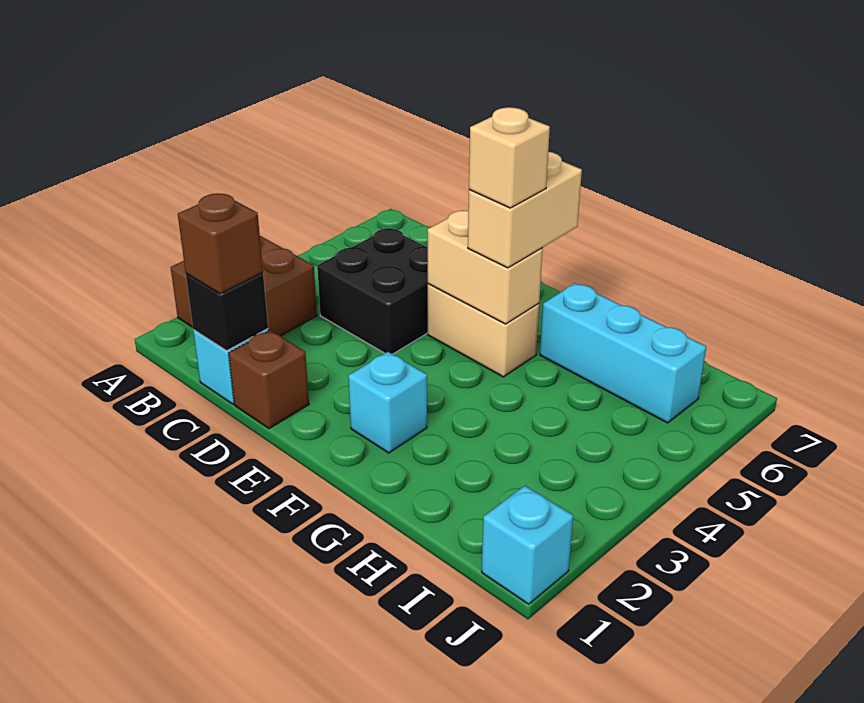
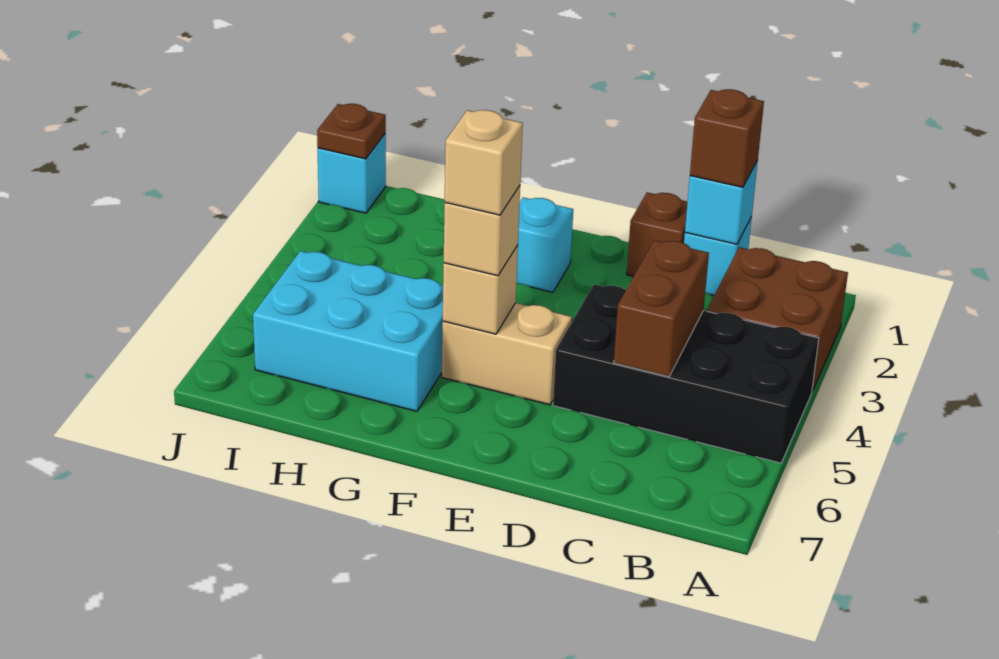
black 1x1 brick [186,272,268,351] -> cyan 1x1 brick [685,161,758,244]
black 2x2 brick [317,228,428,354] -> black 2x4 brick [553,285,819,463]
none -> brown 1x2 brick [614,240,709,377]
tan 1x2 brick [428,211,543,324] -> tan 1x1 brick [443,245,518,334]
tan 1x2 brick [468,152,582,268] -> tan 1x1 brick [444,186,520,276]
cyan 1x3 brick [540,283,706,423] -> cyan 2x3 brick [253,251,443,411]
none -> brown 1x1 plate [317,104,386,159]

